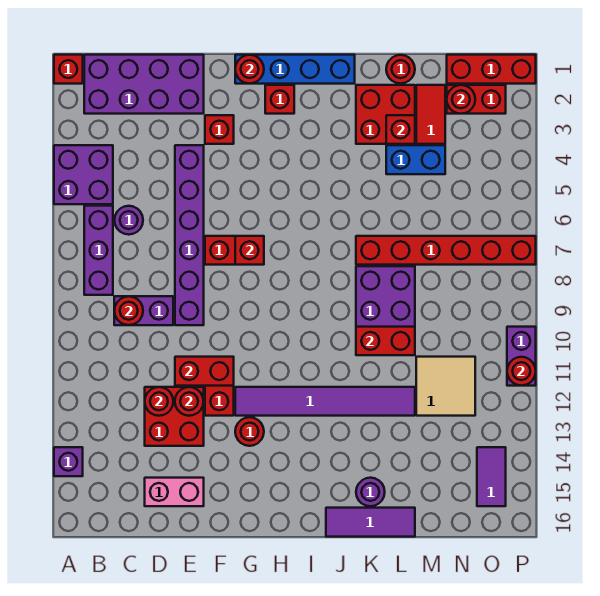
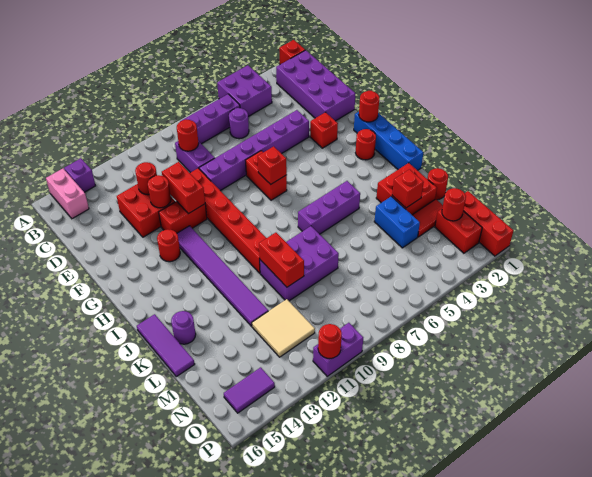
pink 1x2 brick [145,478,204,506] -> pink 1x2 brick moved to [46,169,89,219]
red 1x1 brick [265,85,294,114] -> red 1x1 round brick [356,129,376,160]
none -> purple 1x3 brick [298,181,360,234]
red 1x6 brick [356,236,536,265] -> red 1x6 brick moved to [190,168,266,273]

